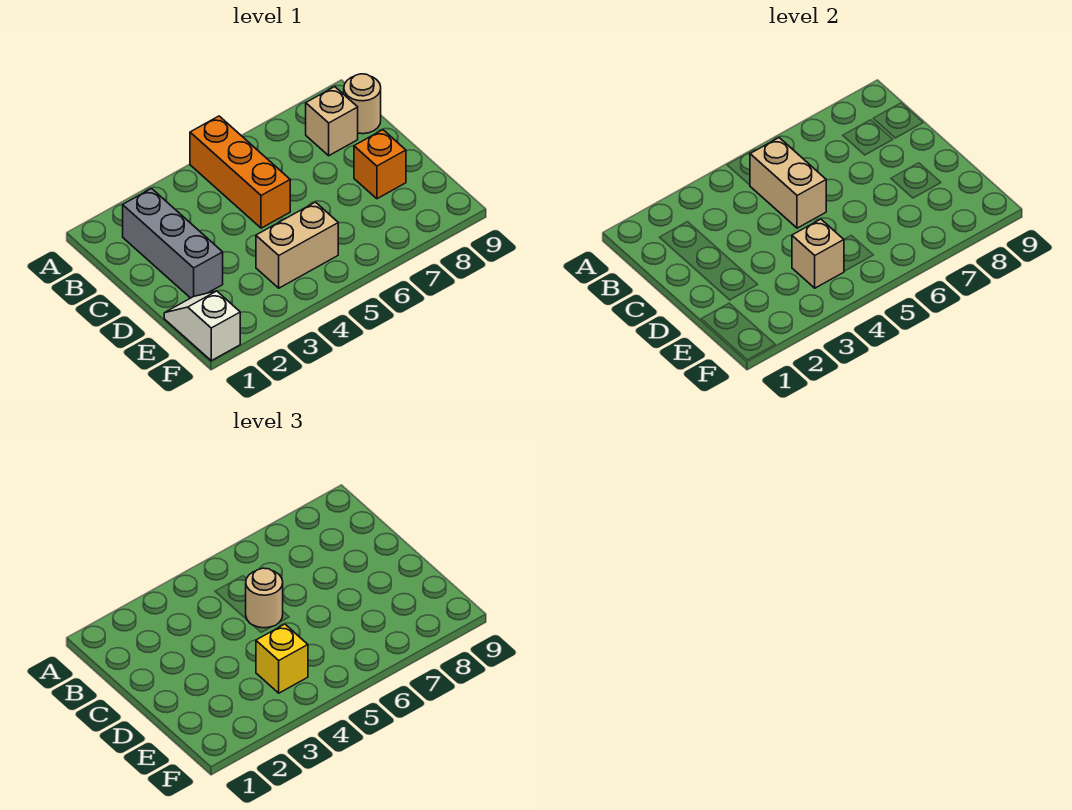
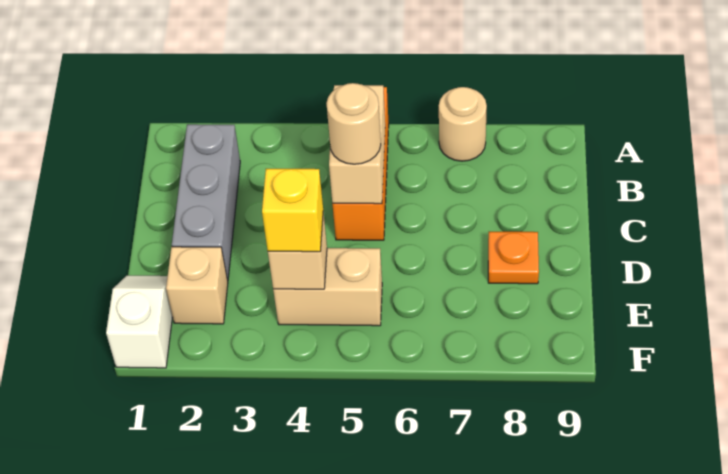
tan 1x1 brick [306,87,358,156] -> tan 1x1 brick moved to [166,247,228,324]
tan 1x1 round brick [344,74,381,134] -> tan 1x1 round brick moved to [439,87,487,161]
orange 1x1 brick [354,130,406,199] -> orange 1x1 plate [488,232,539,284]

